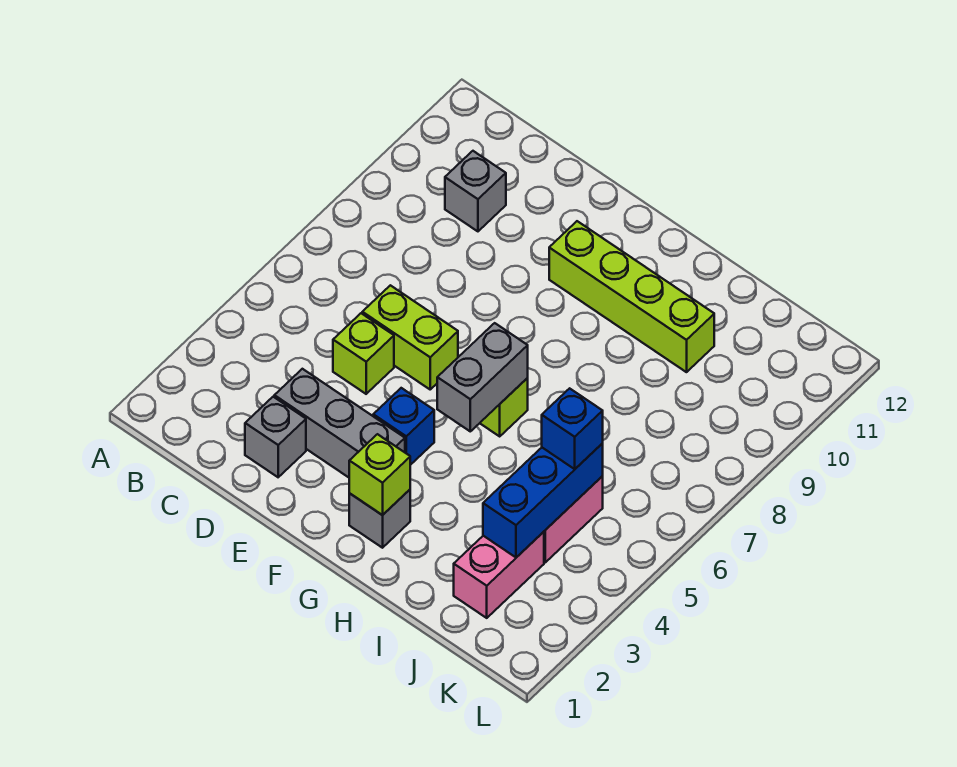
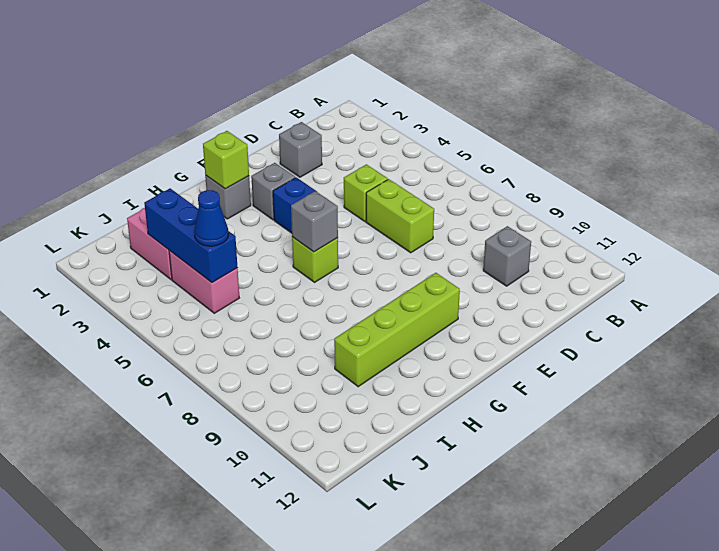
grey 1x3 brick [274,369,405,477] -> grey 1x1 brick [251,163,295,220]
lime 1x2 brick [362,285,458,389] -> lime 1x2 brick turned to [366,179,434,253]
grey 1x2 brick [437,323,528,431] -> grey 1x1 brick [291,191,338,252]
blue 1x1 brick [542,388,603,469] -> blue 1x1 cone [194,190,228,246]

